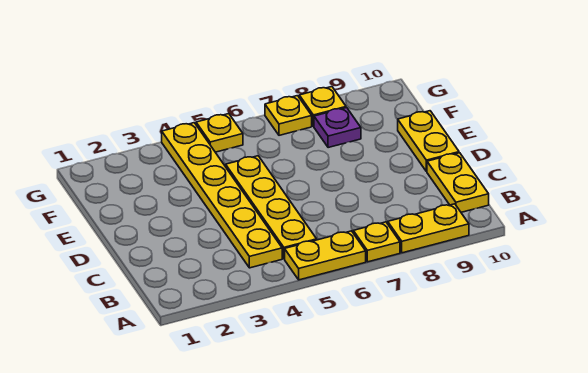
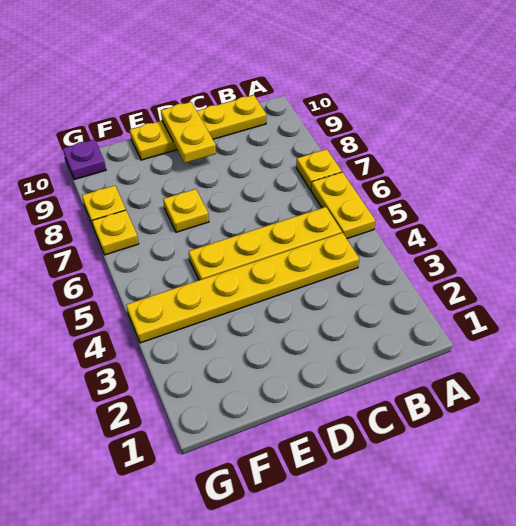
yellow 1x2 plate [388,204,469,253] -> yellow 1x2 plate moved to [161,102,216,163]
purple 1x1 plate [314,108,361,148] -> purple 1x1 plate moved to [63,139,106,180]
yellow 1x1 plate [196,114,243,152] -> yellow 1x1 plate moved to [163,189,209,232]

